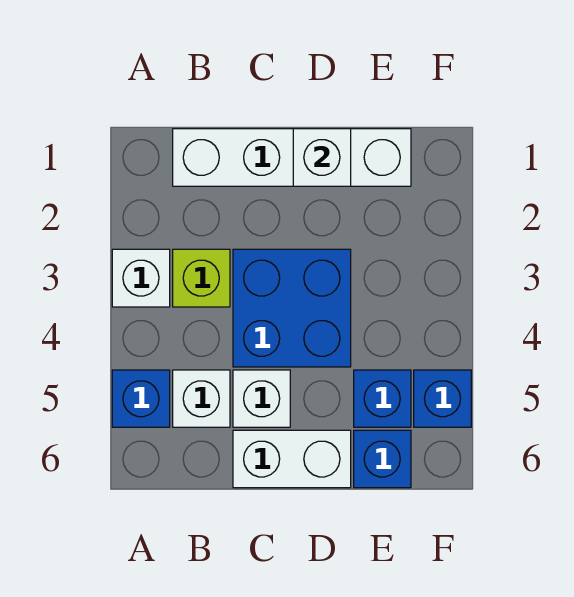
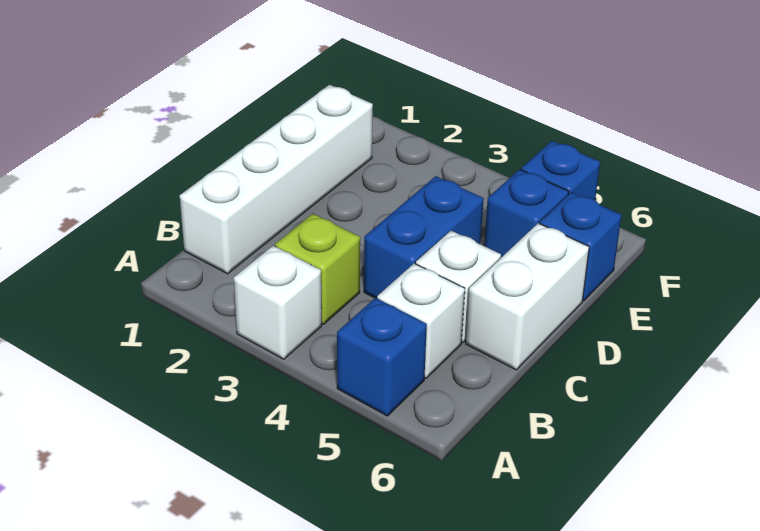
blue 2x2 brick [233,249,351,367] -> blue 1x2 brick [364,176,484,298]
white 1x1 brick [293,129,351,186] -> none

